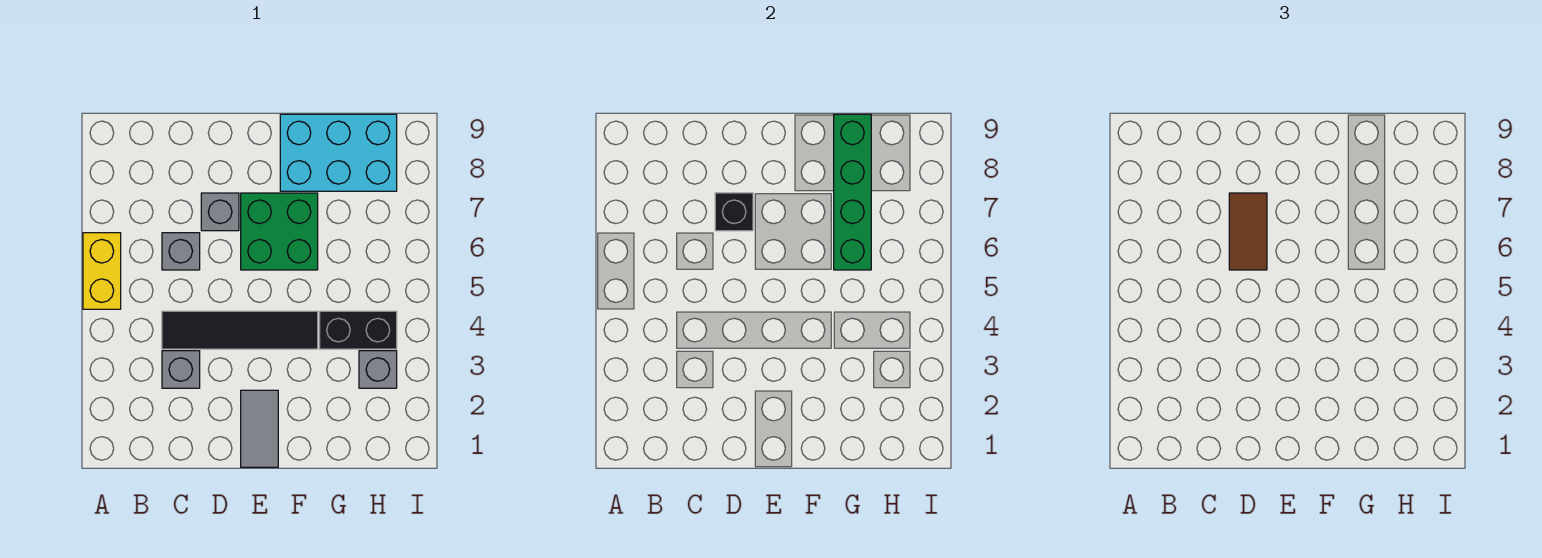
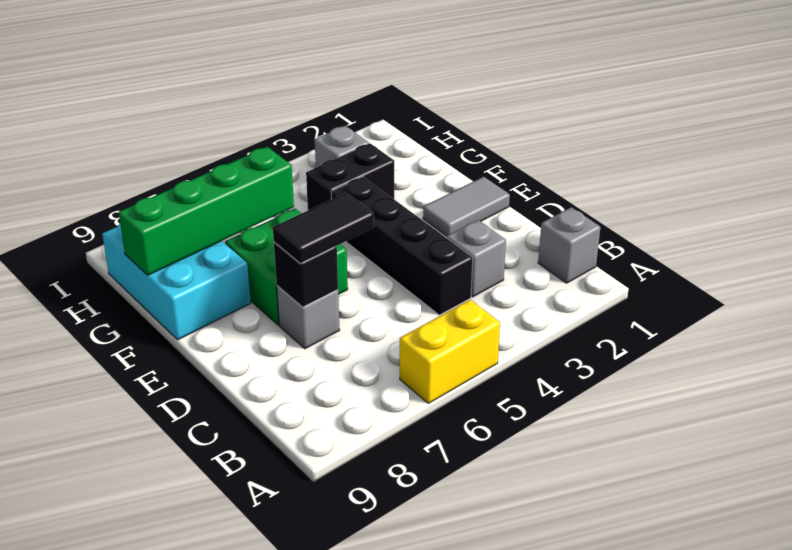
black 1x4 tile [162,311,318,349] -> black 1x4 brick [331,177,473,315]
grey 1x1 brick [162,233,200,270] -> grey 1x1 brick moved to [538,207,600,283]
brown 1x2 tile [1229,193,1267,270] -> black 1x2 tile [273,193,374,263]
black 1x2 brick [320,311,397,349] -> black 1x2 brick turned to [306,143,394,210]

